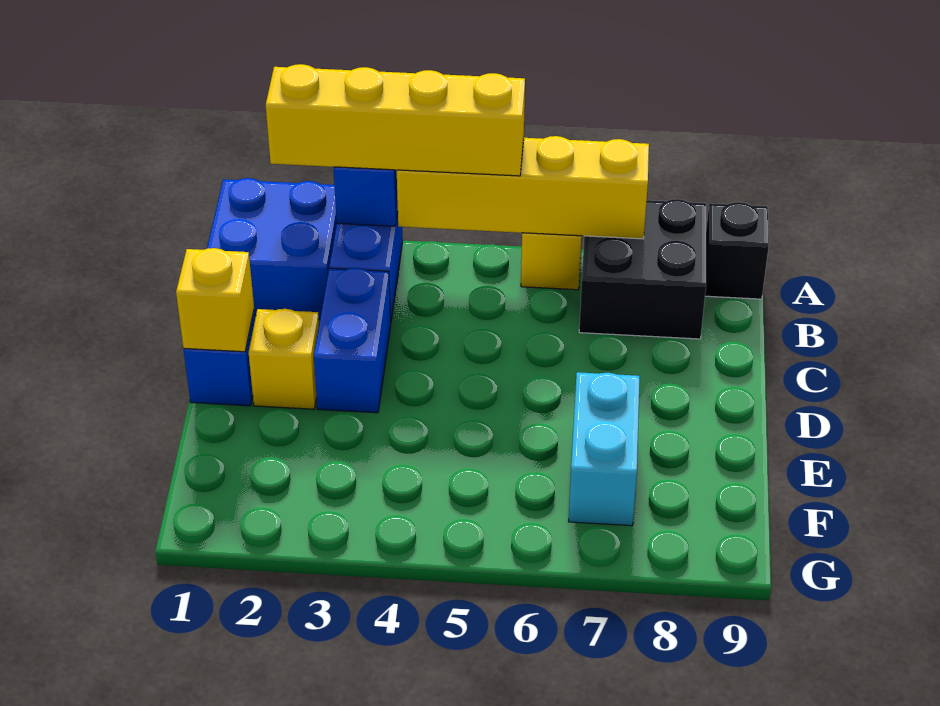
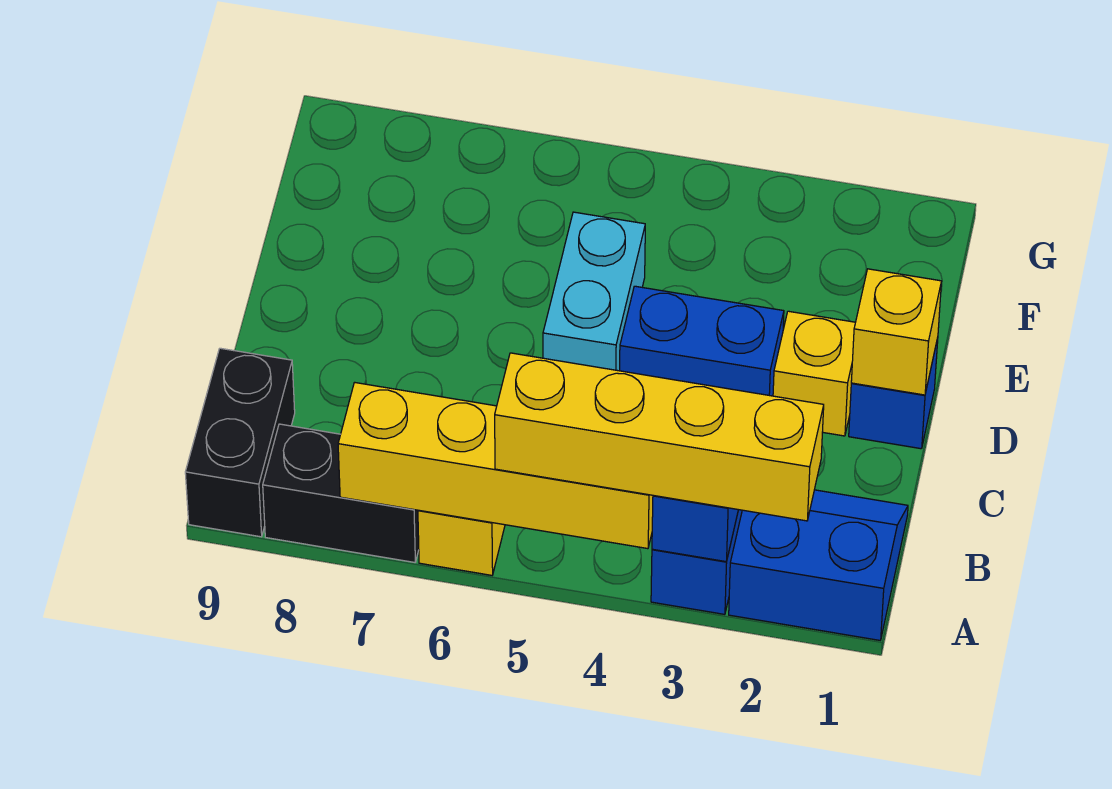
blue 2x2 brick [207,178,337,319] -> blue 2x2 slope [729,490,908,640]
black 2x2 brick [579,199,706,339] -> black 1x2 brick [263,424,419,562]
black 1x1 brick [705,202,769,299] -> black 1x2 brick [185,348,295,537]
blue 1x2 brick [314,268,391,413] -> blue 1x2 brick turned to [620,286,784,396]
cyan 1x2 brick [569,372,640,526] -> cyan 1x2 brick moved to [543,212,645,371]

